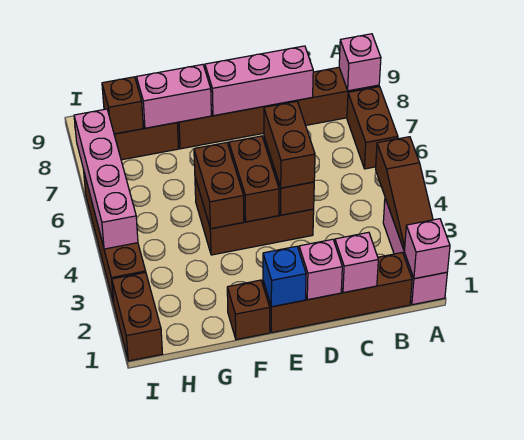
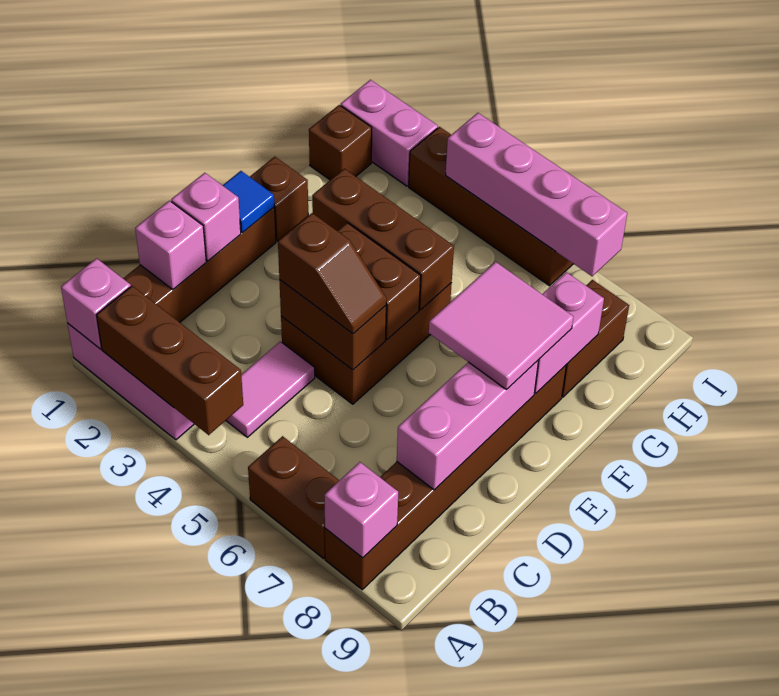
brown 1x3 slope [376,137,433,250] -> brown 1x3 brick [97,286,243,435]
none -> pink 1x2 tile [226,341,315,437]
brown 1x2 brick [264,101,315,188] -> brown 1x2 slope [278,213,387,334]
blue 1x1 brick [263,246,306,307] -> blue 1x1 tile [223,171,275,233]
none -> pink 2x2 tile [429,262,573,390]
brown 1x2 brick [194,143,244,229] -> brown 1x3 brick [312,169,454,310]
brown 1x1 brick [102,77,143,134] -> brown 1x1 brick moved to [309,105,372,180]
brown 1x2 brick [112,272,162,361] -> pink 1x2 brick [341,80,438,186]

